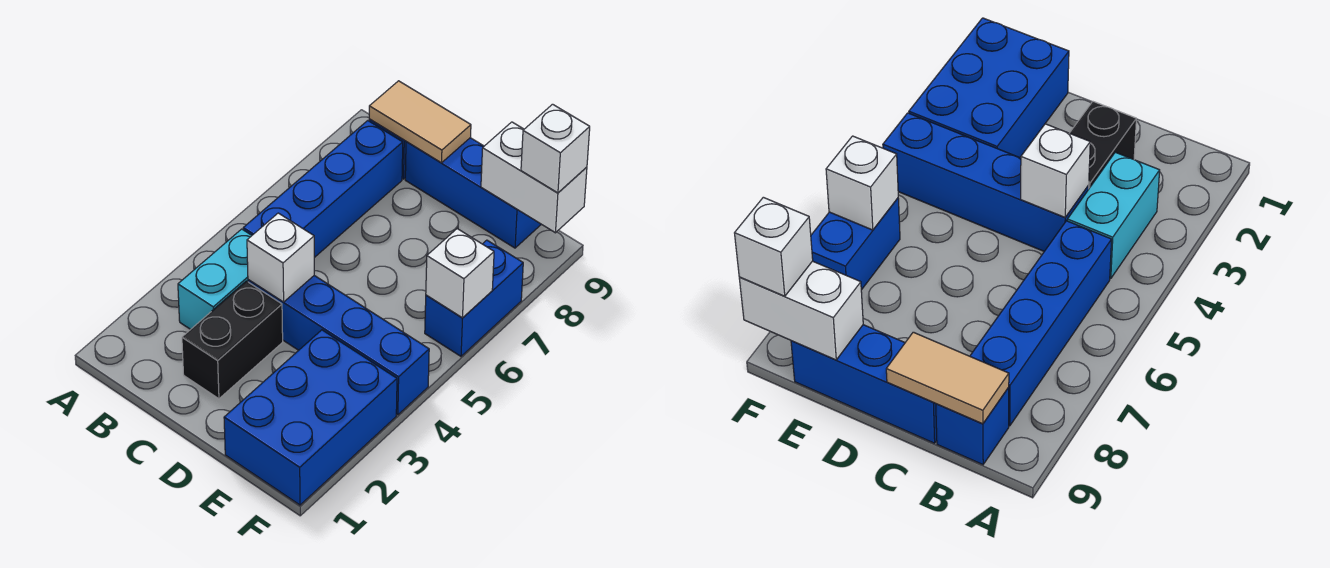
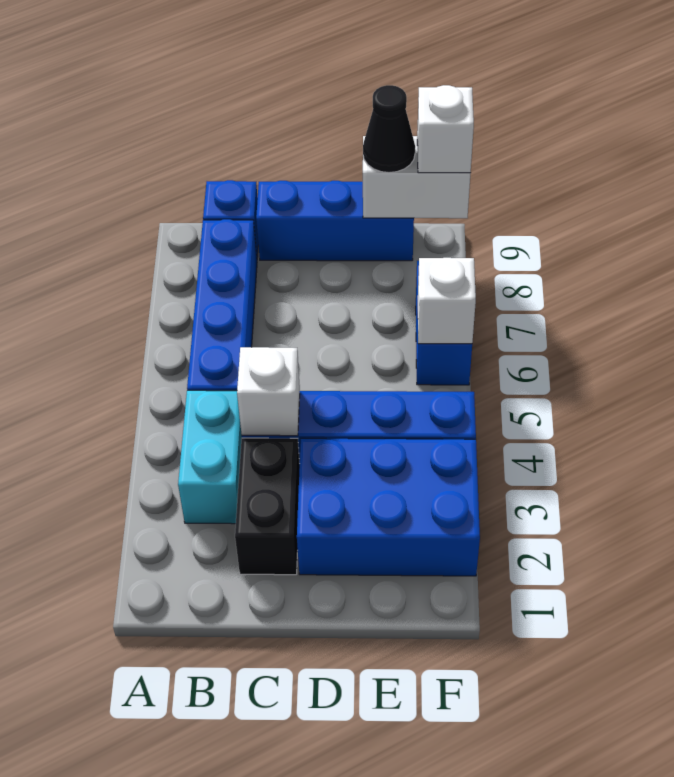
tan 1x2 tile [369,81,471,163] -> none
blue 2x3 brick [224,330,397,505] -> blue 2x3 brick turned to [297,438,480,576]
none -> black 1x1 cone [363,85,415,173]

